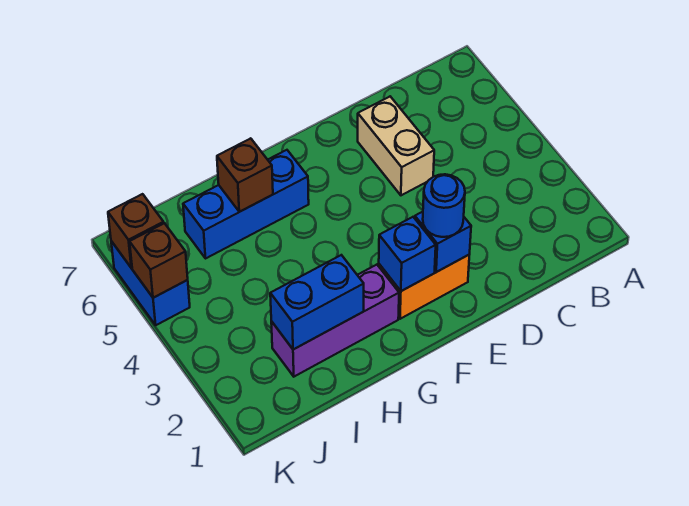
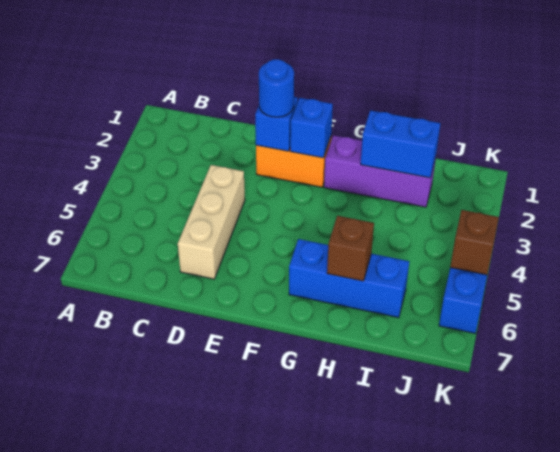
tan 1x2 brick [358,97,434,195] -> tan 1x3 brick [178,165,245,279]
brown 1x1 brick [108,194,164,268] -> none

